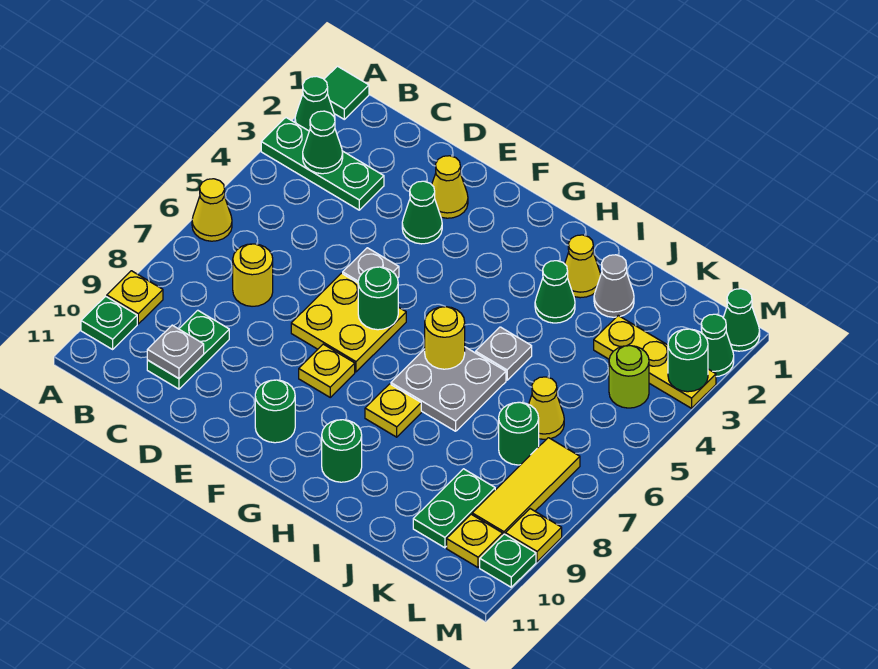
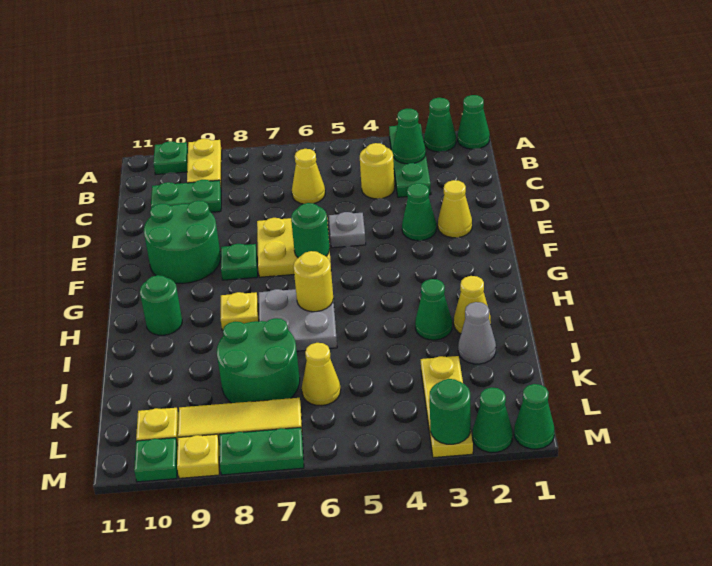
green 1x1 tile [324,66,369,119] -> green 1x1 cone [458,95,490,149]
yellow 1x1 cone [192,179,232,241] -> yellow 1x1 cone moved to [292,149,325,204]
yellow 1x1 plate [107,271,163,324] -> yellow 1x2 plate [187,139,222,185]
yellow 1x1 round brick [233,244,273,306] -> yellow 1x1 round brick moved to [360,143,395,199]
grey 1x1 plate [147,325,204,378] -> none
yellow 1x1 plate [299,344,355,397] -> green 1x1 plate [221,244,258,280]
green 1x1 round brick [255,380,295,443] -> green 2x2 round brick [144,201,221,283]
grey 1x1 plate [476,327,532,380] -> none
green 1x1 round brick [499,402,539,465] -> green 2x2 round brick [217,318,300,403]
green 1x2 plate [413,469,495,548] -> green 1x2 plate moved to [220,428,304,475]
lime 1x1 round brick [609,346,649,408] -> none

